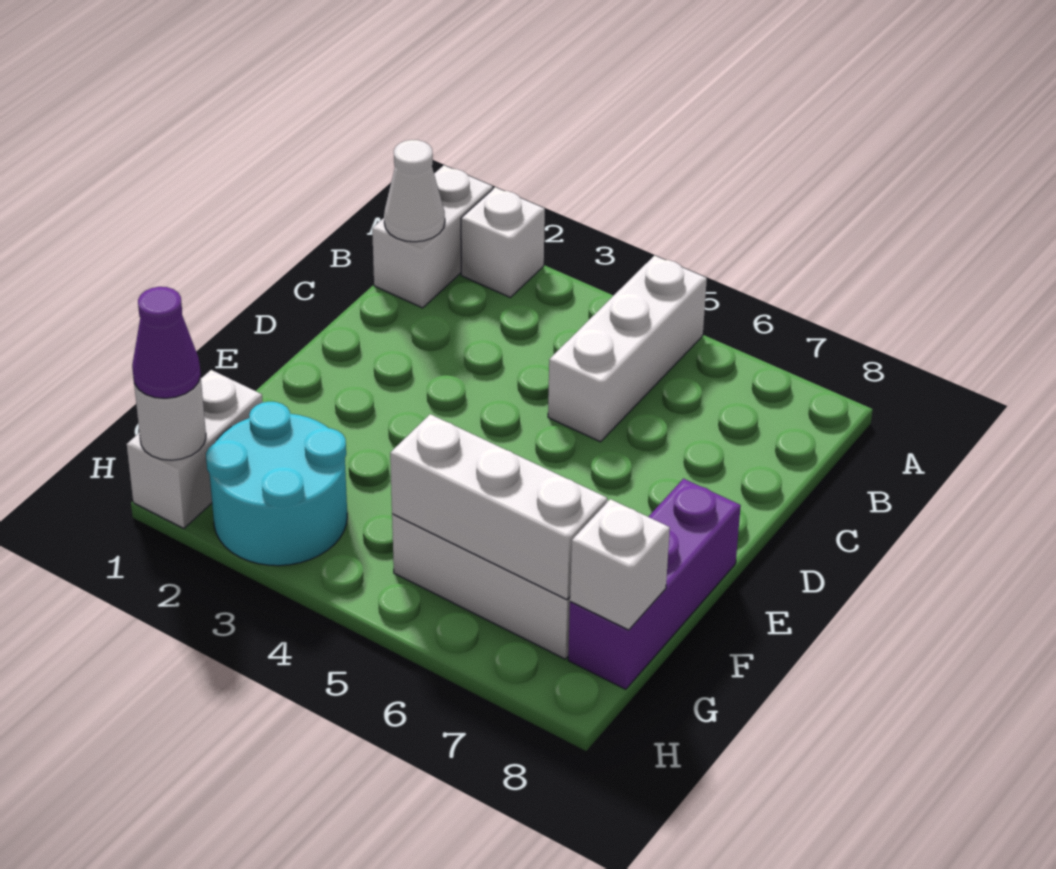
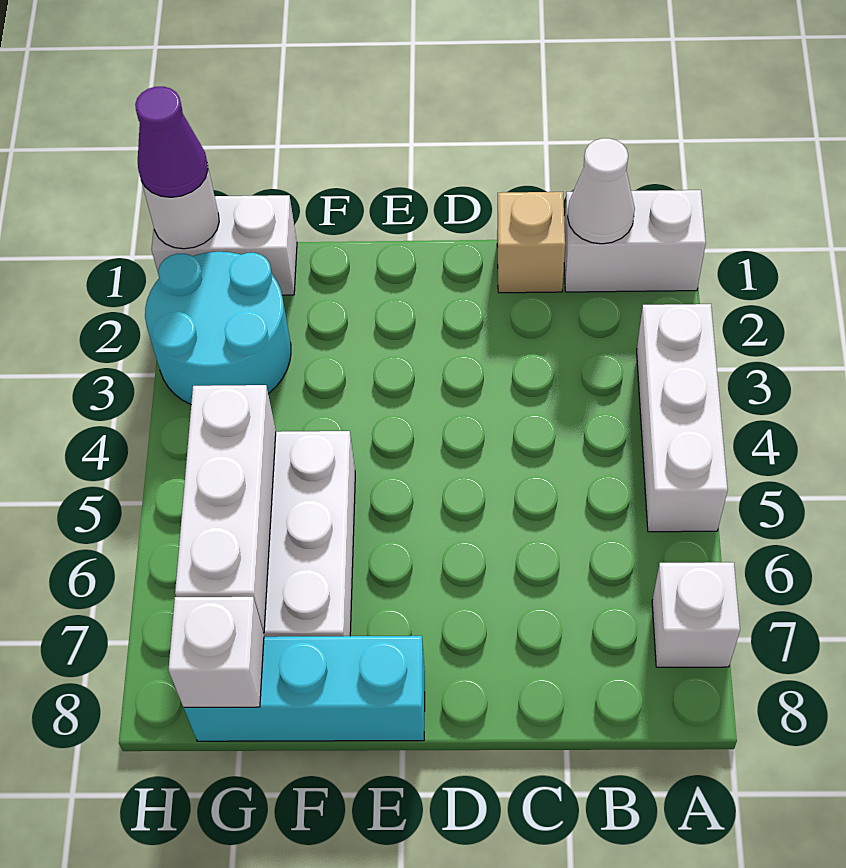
white 1x1 brick [461,187,545,298] -> white 1x1 brick moved to [652,562,740,667]
white 1x3 brick [548,256,707,442] -> white 1x3 brick turned to [637,304,728,532]
none -> tan 1x1 brick [497,192,565,293]
purple 1x3 brick [568,479,741,689] -> cyan 1x3 brick [184,636,425,741]

